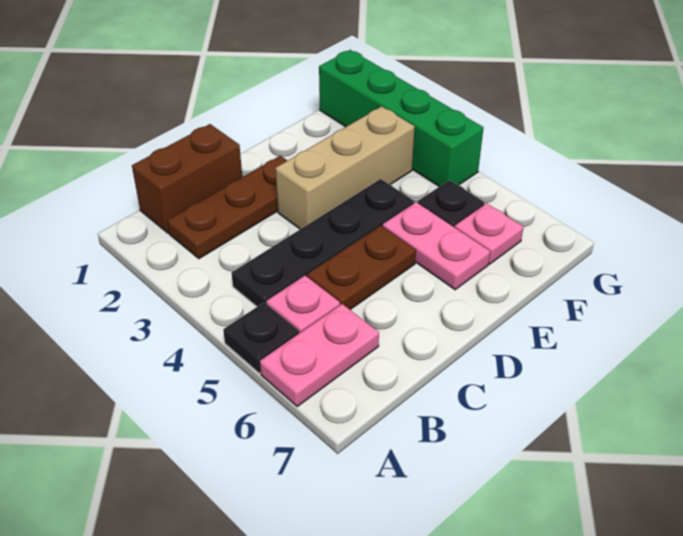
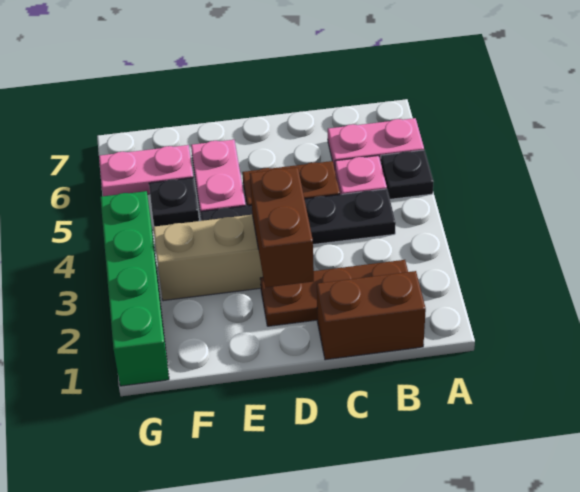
none -> brown 1x2 brick [250,167,314,288]
pink 1x1 plate [455,203,523,264] -> pink 1x2 plate [99,145,193,196]

